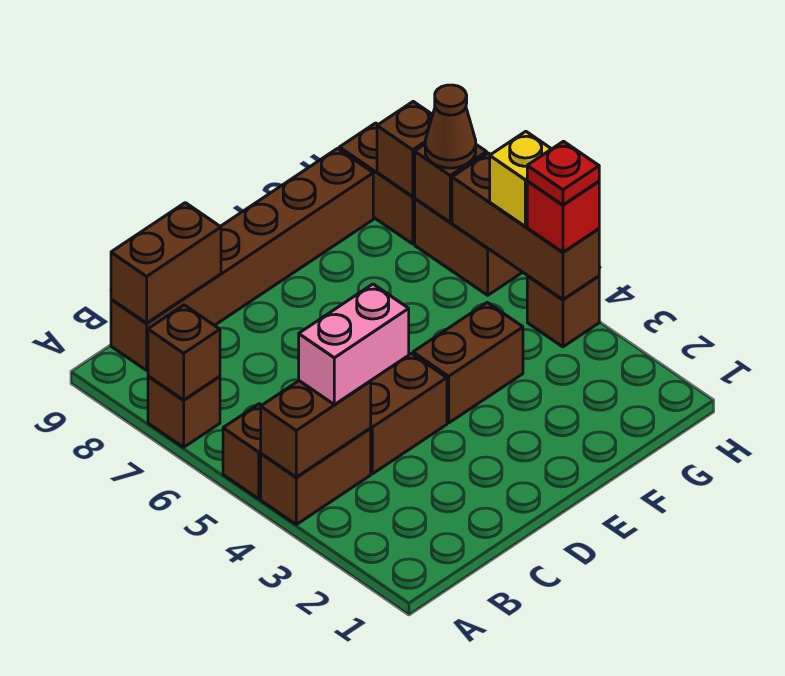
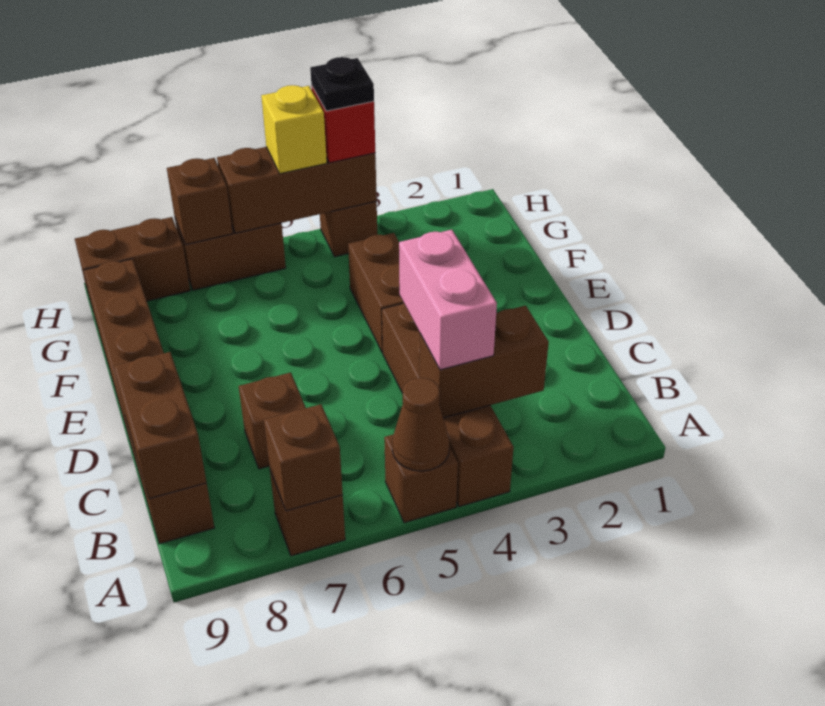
brown 1x2 brick [261,381,371,477] -> brown 1x2 brick turned to [419,306,549,418]
red 1x1 plate [527,141,599,205] -> black 1x1 plate [310,57,374,111]
brown 1x1 cone [425,85,476,168] -> brown 1x1 cone moved to [392,378,450,471]
brown 1x1 brick [377,102,433,196] -> brown 1x1 brick moved to [239,373,306,469]

